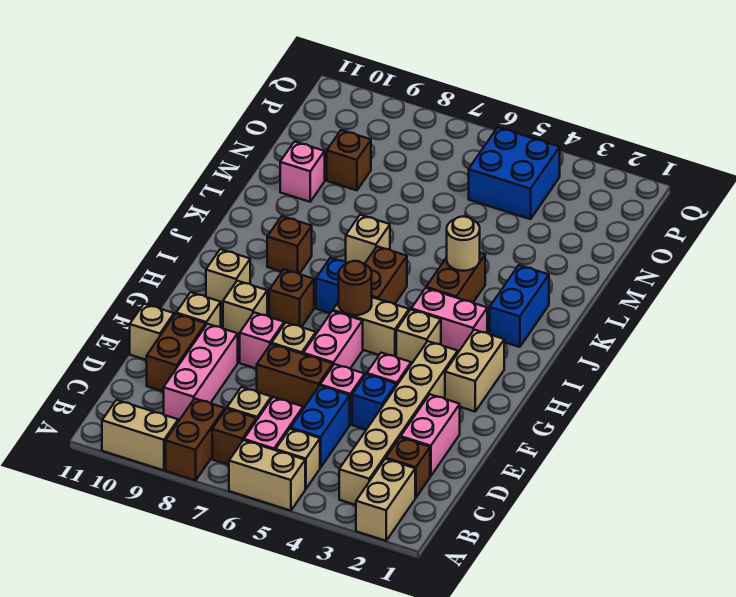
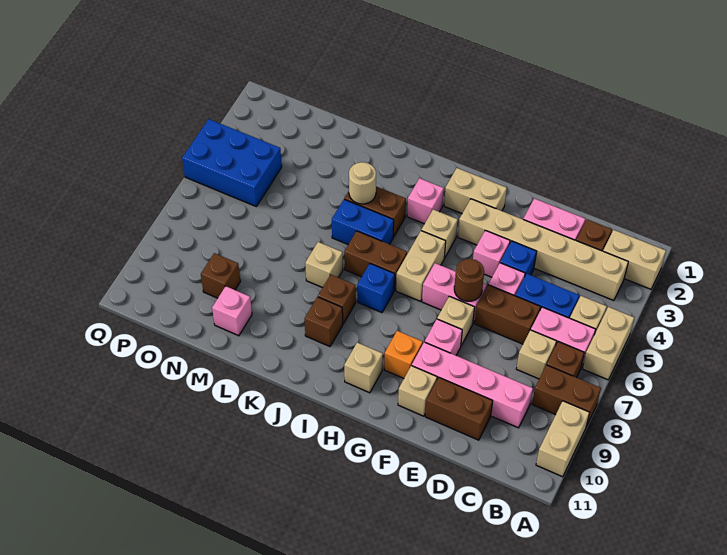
pink 1x3 brick [164,324,238,422] -> pink 1x4 brick [412,342,533,428]
brown 1x2 brick [257,344,333,409] -> brown 1x2 brick turned to [475,285,541,344]
tan 1x1 brick [130,304,174,360] -> none
tan 1x1 brick [223,281,267,337] -> orange 1x1 brick [384,331,423,378]
brown 1x1 round brick [339,261,372,315] -> brown 1x1 round brick moved to [454,259,484,301]
brown 1x1 brick [269,269,314,327] -> brown 1x1 brick moved to [318,275,356,324]
pink 1x2 brick [411,288,487,352] -> pink 1x1 brick [407,178,444,224]
blue 1x2 brick [490,265,549,347] -> blue 1x2 brick moved to [332,199,394,244]
blue 2x2 brick [469,127,560,219] -> blue 2x3 brick [182,119,282,206]

